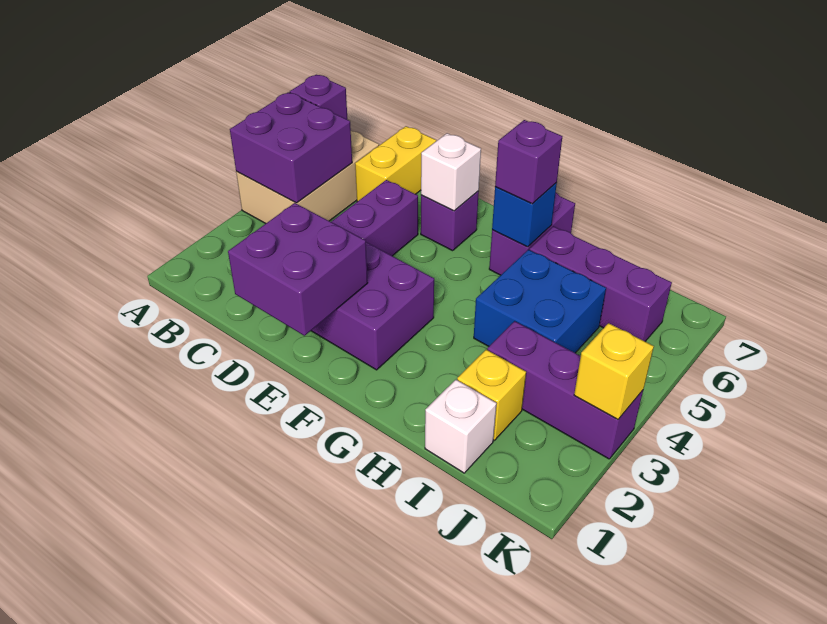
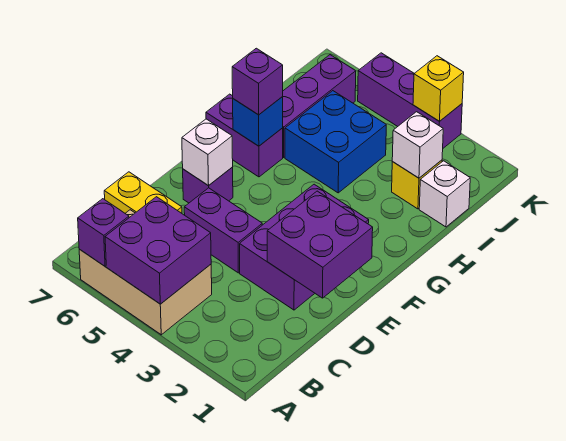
none -> white 1x1 brick [392,112,443,178]
purple 1x3 brick [487,321,643,459] -> purple 1x3 brick turned to [358,53,462,148]

